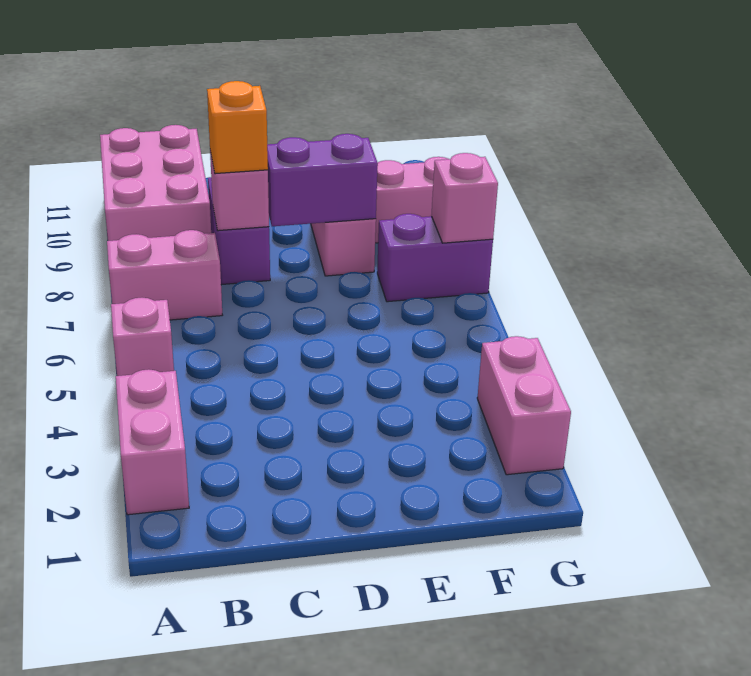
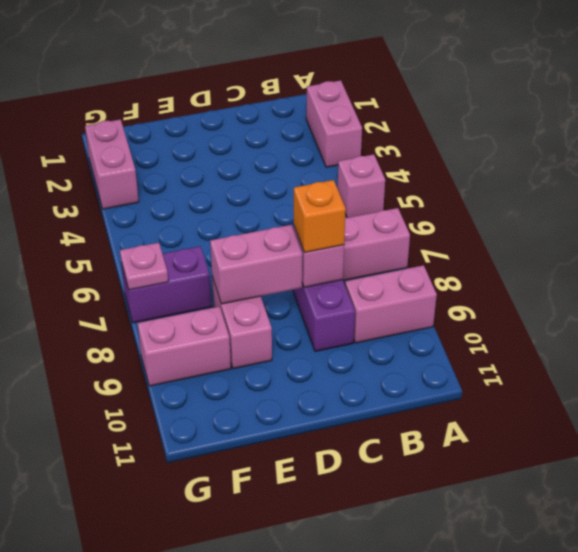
pink 2x3 brick [100,125,211,241] -> pink 1x2 brick [345,265,437,343]
purple 1x2 brick [267,134,378,226] -> pink 1x2 brick [210,225,302,304]
pink 1x1 brick [431,153,498,243] -> pink 1x1 plate [120,243,168,290]

